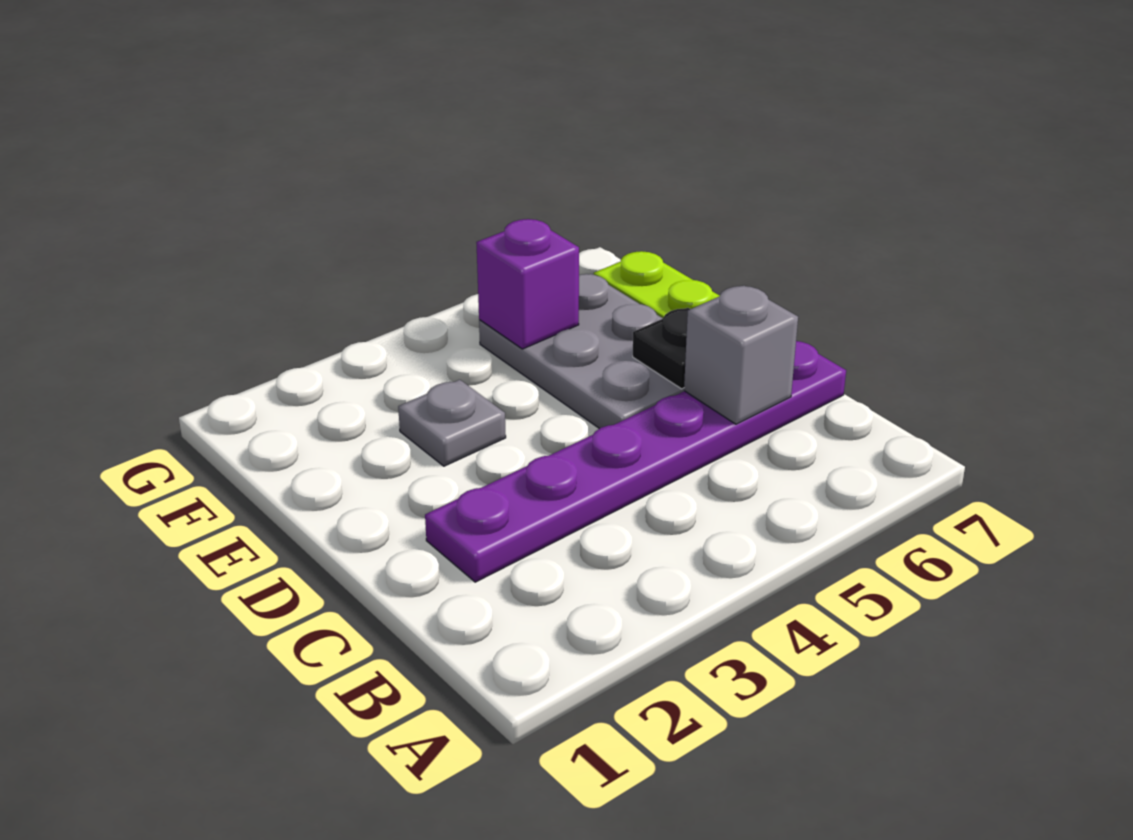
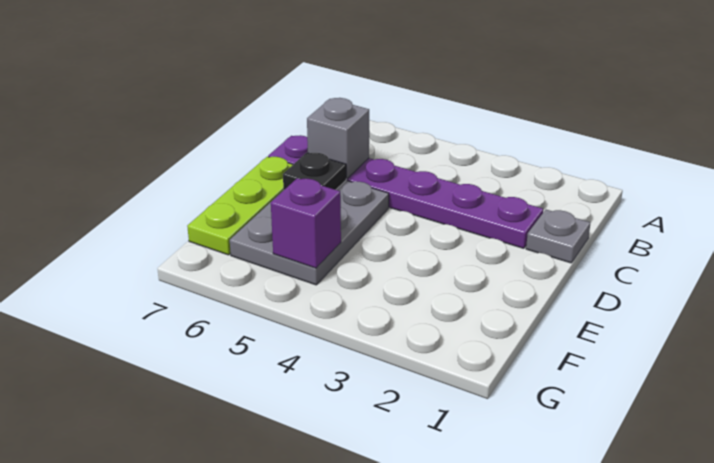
grey 1x1 plate [398,380,506,466] -> grey 1x1 plate moved to [526,210,590,263]

